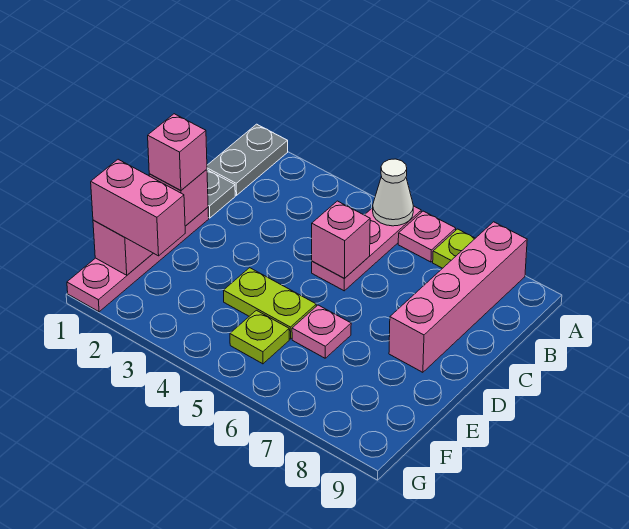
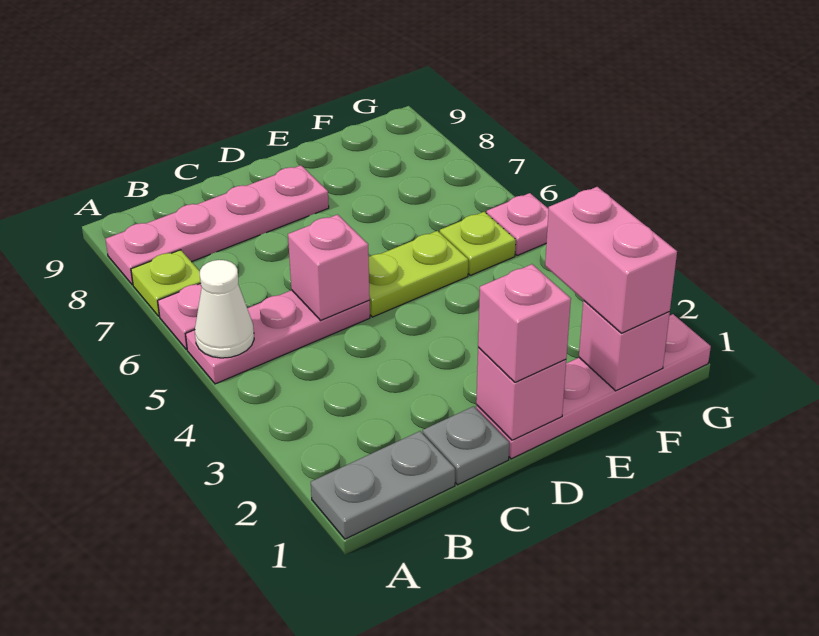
pink 1x4 brick [389,222,527,372] -> pink 1x4 plate [105,165,329,285]
lime 1x2 plate [224,268,316,339] -> lime 1x2 plate turned to [369,231,468,317]
pink 1x1 plate [292,305,351,358] -> pink 1x1 plate moved to [486,193,549,255]

